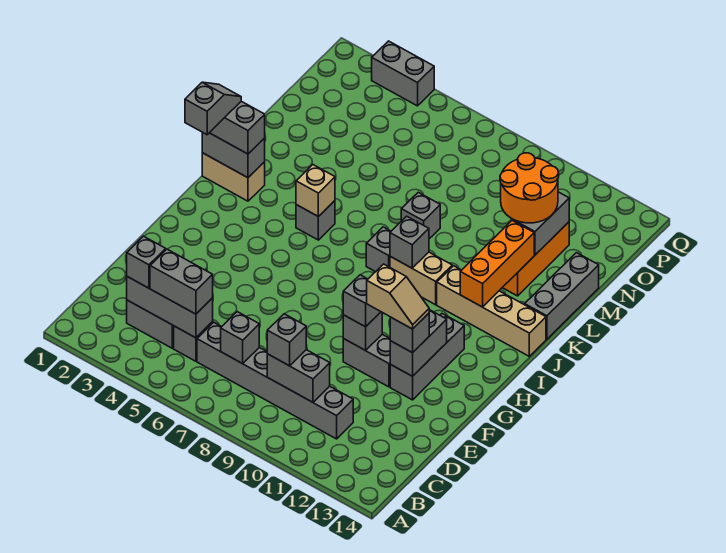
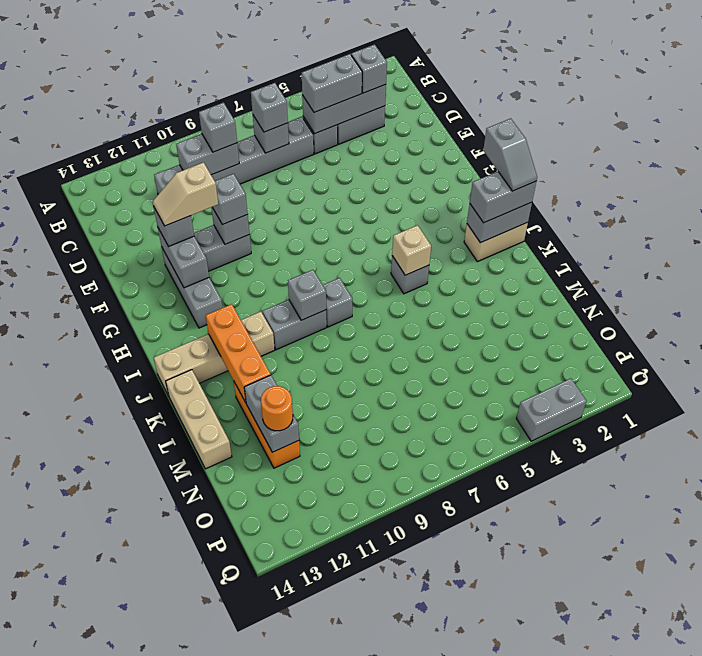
tan 1x2 brick [390,252,452,305] -> grey 1x2 brick [262,300,327,350]
grey 1x3 brick [525,253,599,339] -> tan 1x3 brick [166,370,232,469]
grey 1x1 brick [401,192,440,239] -> grey 1x1 brick moved to [251,83,288,132]
orange 2x2 round brick [500,153,559,223] -> orange 1x1 round brick [261,386,293,431]

